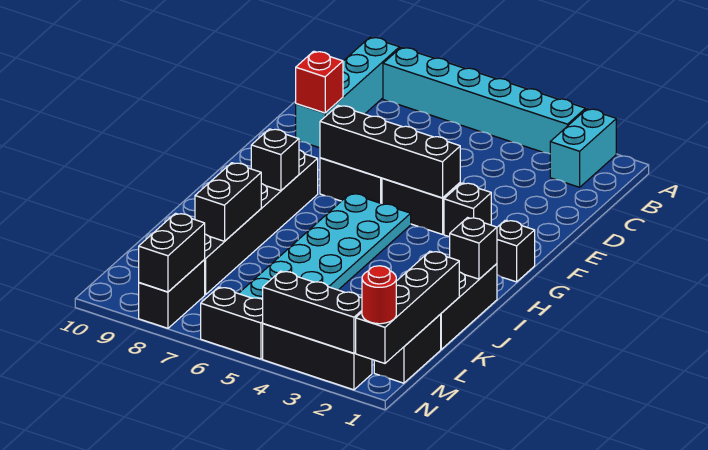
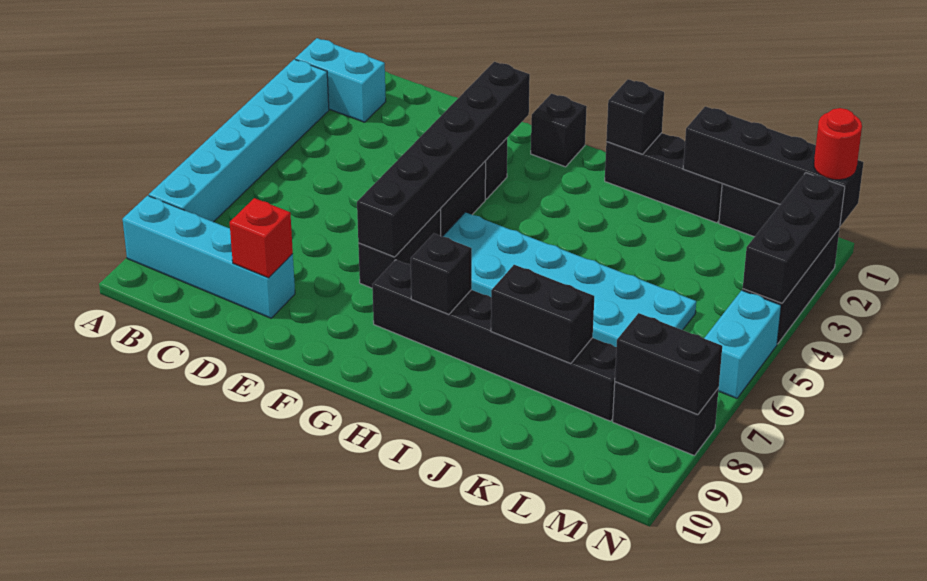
black 1x4 brick [320,106,460,198] -> black 1x6 brick [357,62,530,257]
black 1x2 brick [201,287,263,359] -> cyan 1x2 brick [704,290,781,398]

